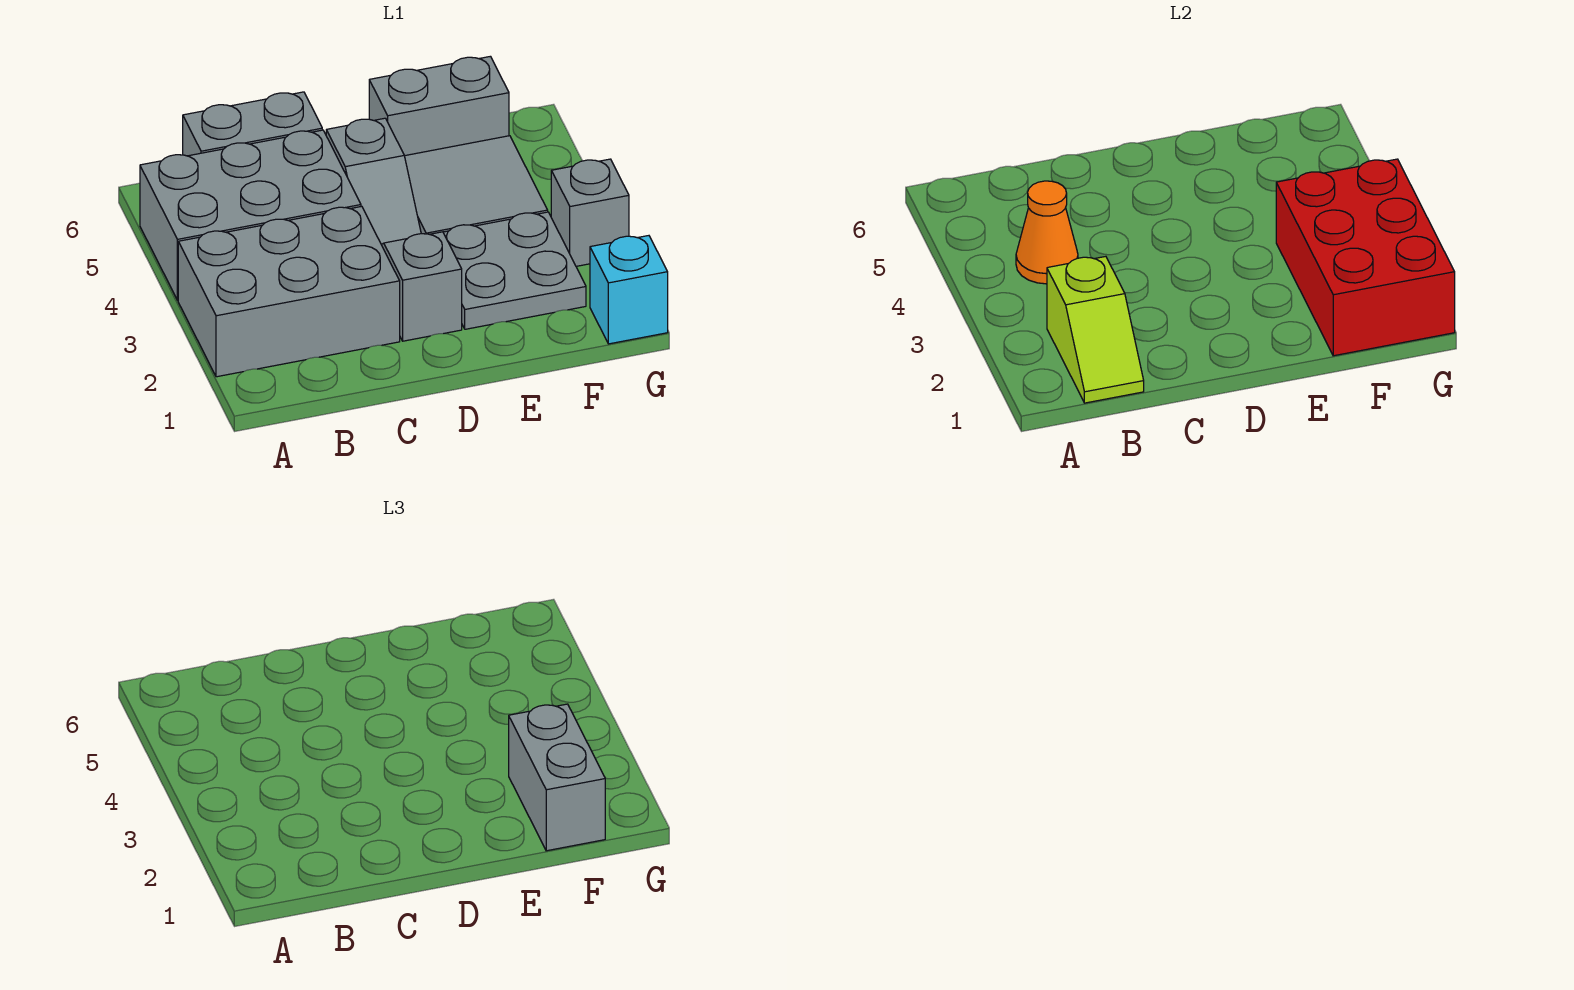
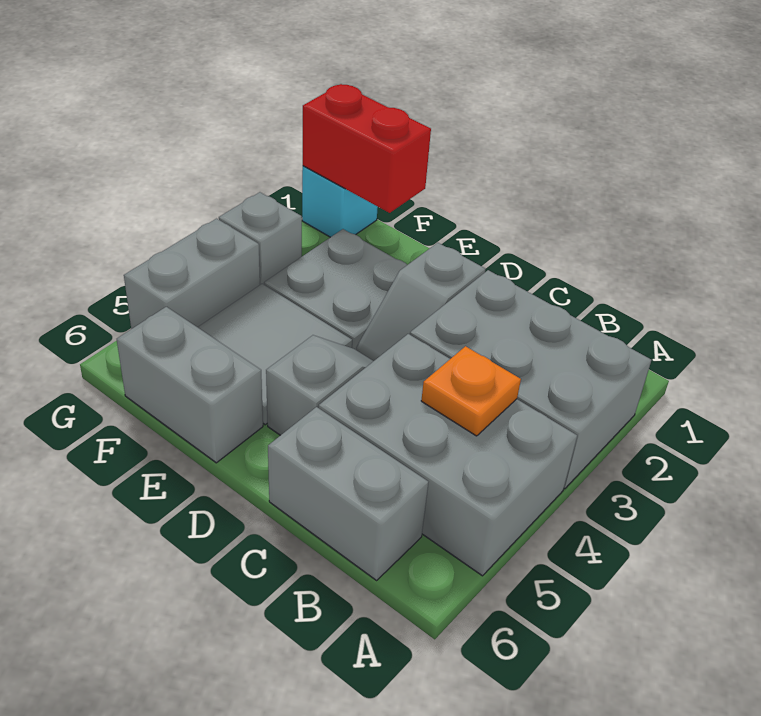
lime 1x2 slope [1047,256,1144,403] -> none
orange 1x1 cone [1016,181,1078,284] -> orange 1x1 plate [421,346,521,436]
red 2x3 brick [1276,159,1455,356] -> red 1x2 brick [303,84,431,213]
grey 1x2 brick [509,704,605,851] -> grey 1x2 brick moved to [124,219,260,329]

